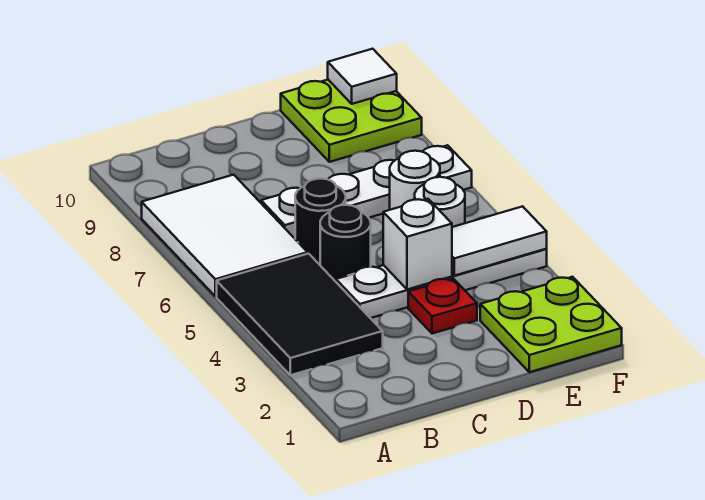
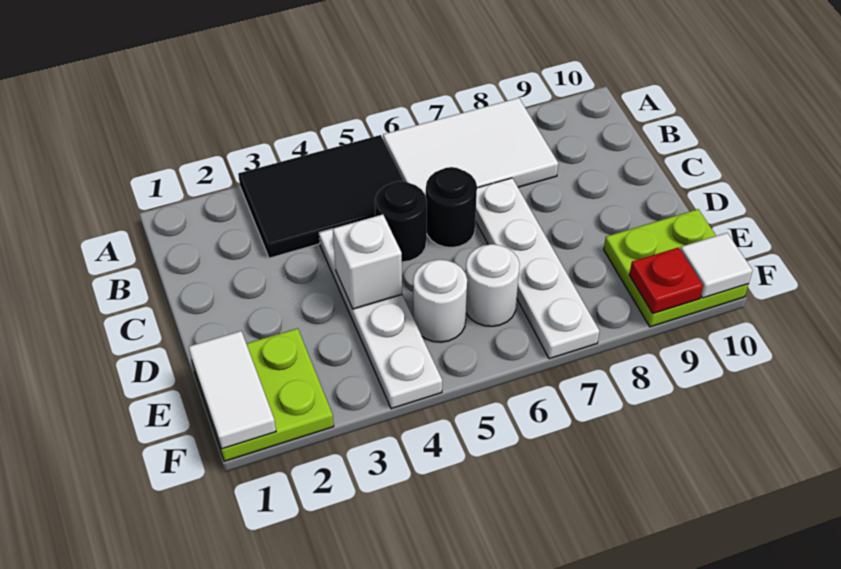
red 1x1 plate [408,278,477,334] -> red 1x1 plate moved to [629,247,703,314]
white 1x2 tile [452,206,547,276] -> white 1x2 tile moved to [189,331,276,449]

